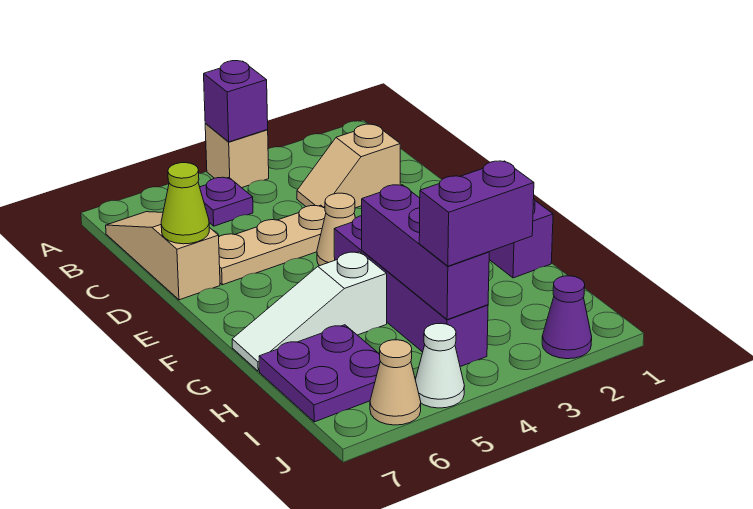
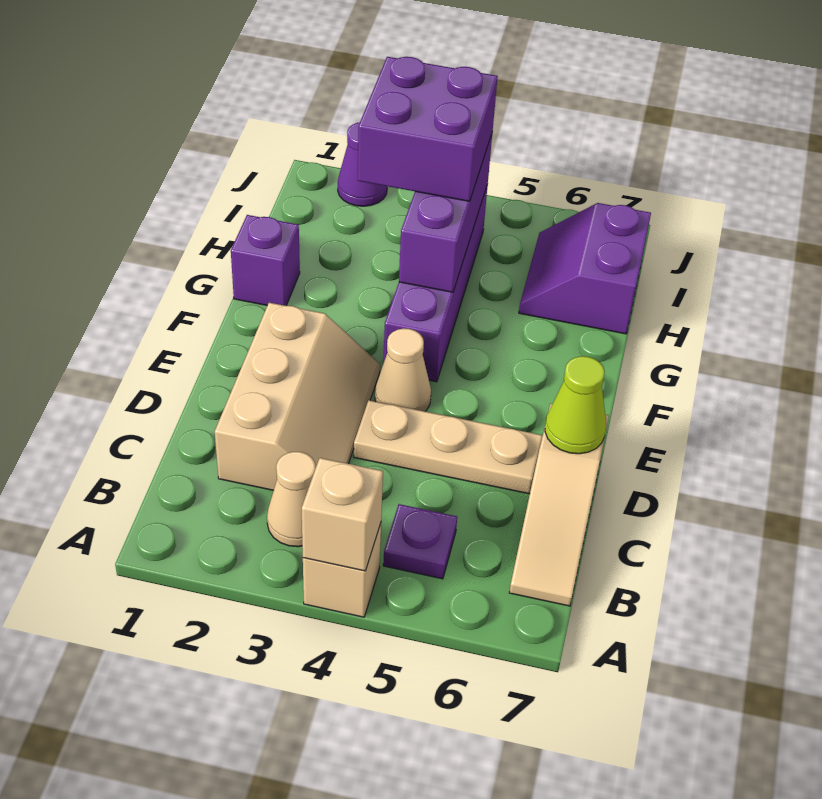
purple 1x1 brick [204,61,268,142] -> tan 1x1 brick [302,458,383,571]
tan 1x2 slope [297,124,400,208] -> tan 2x3 slope [215,303,380,490]
white 1x3 slope [232,252,387,371] -> none
purple 2x2 plate [259,325,380,422] -> purple 2x2 slope [519,203,651,334]
purple 1x2 brick [419,161,534,266] -> purple 2x2 brick [358,57,498,201]
white 1x1 cone [415,323,464,408] -> none
tan 1x1 cone [370,340,421,425] -> tan 1x1 cone moved to [267,452,316,547]

